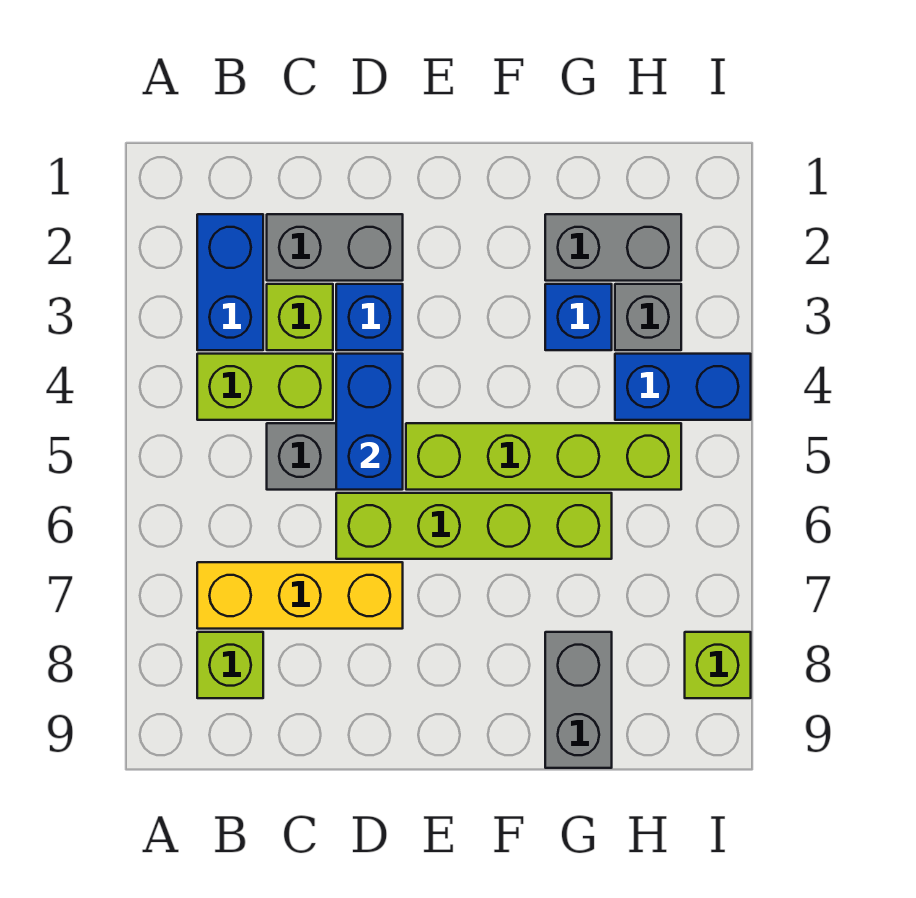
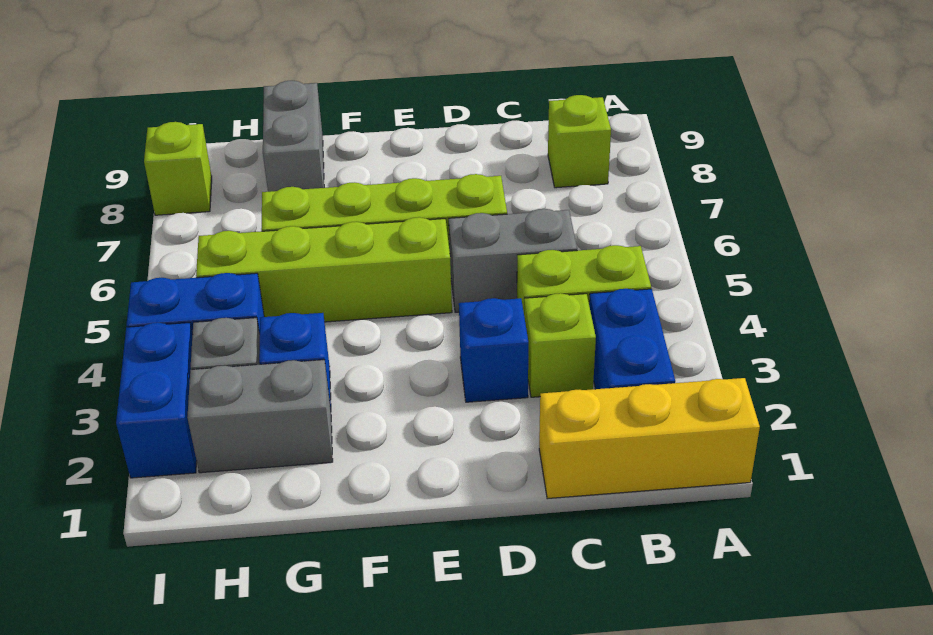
yellow 1x3 brick [197,562,403,629] -> yellow 1x3 brick moved to [539,378,760,499]
grey 1x2 brick [267,214,403,281] -> none
blue 1x2 brick [336,354,403,490] -> blue 1x2 brick moved to [116,323,197,478]

